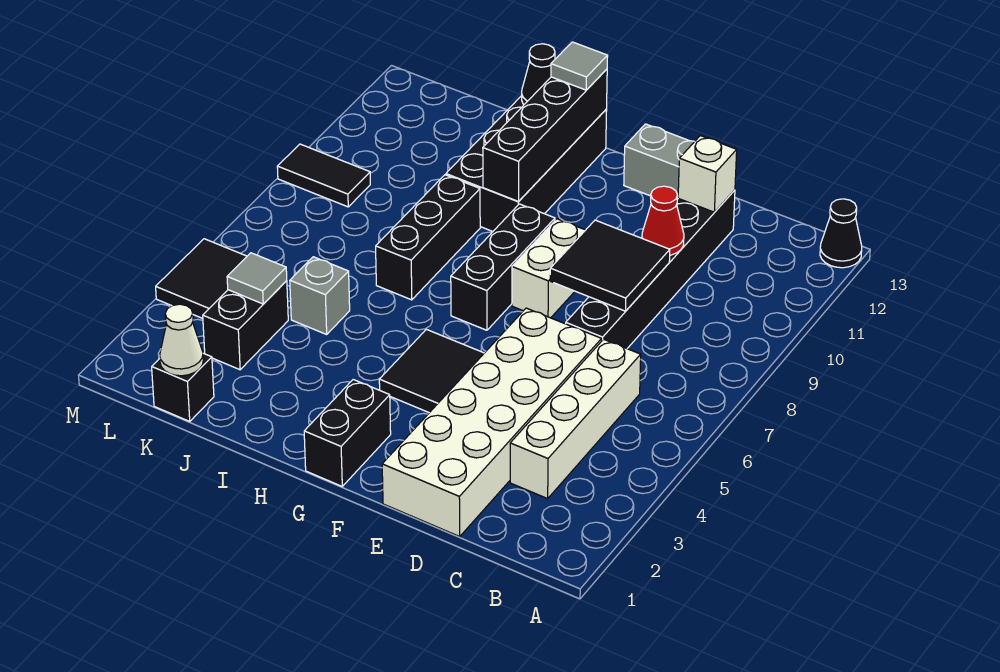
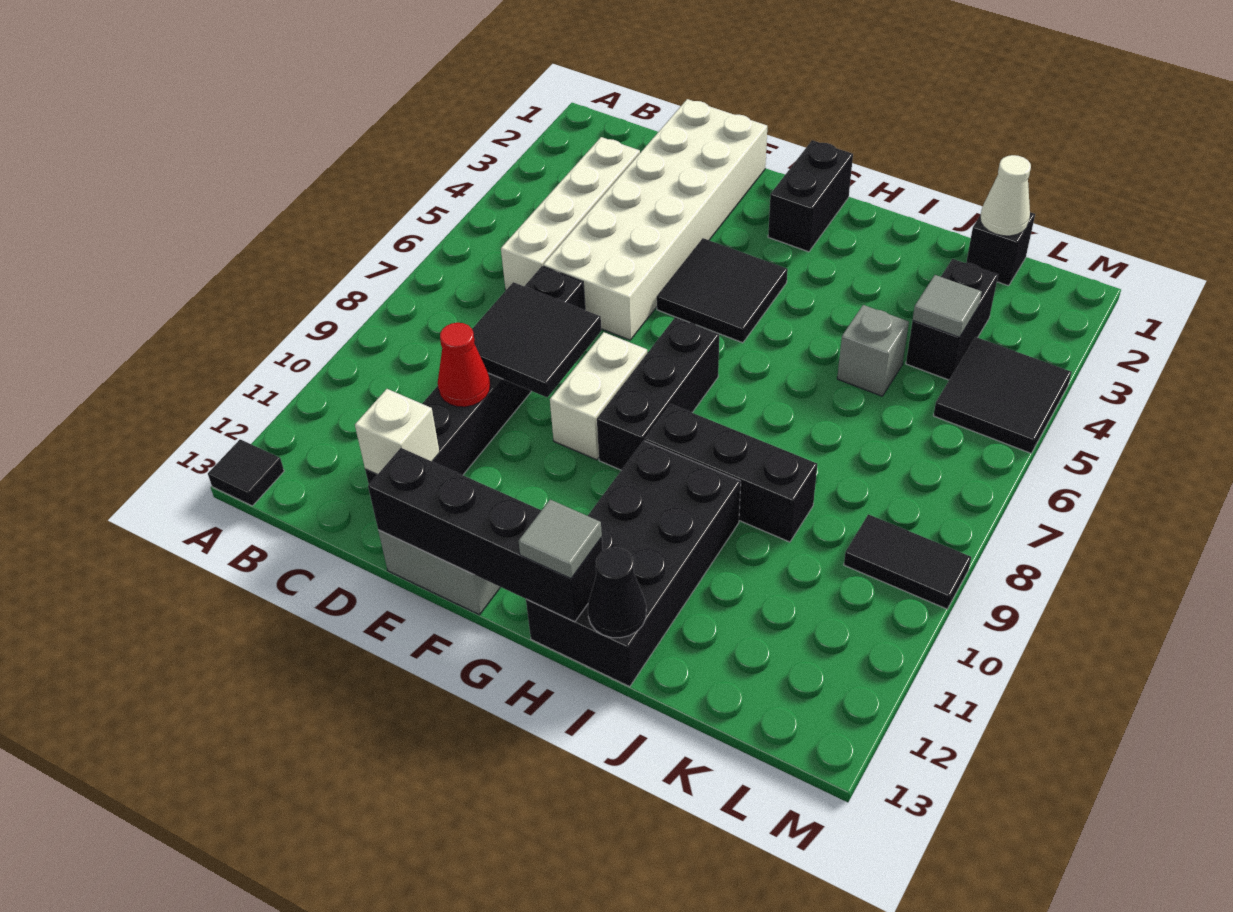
black 1x1 cone [820,199,862,268] -> black 1x1 tile [208,439,284,506]
black 1x4 brick [483,69,607,201] -> black 1x4 brick turned to [368,448,603,622]
black 1x3 brick [376,175,480,300] -> black 1x3 brick turned to [645,404,817,542]

